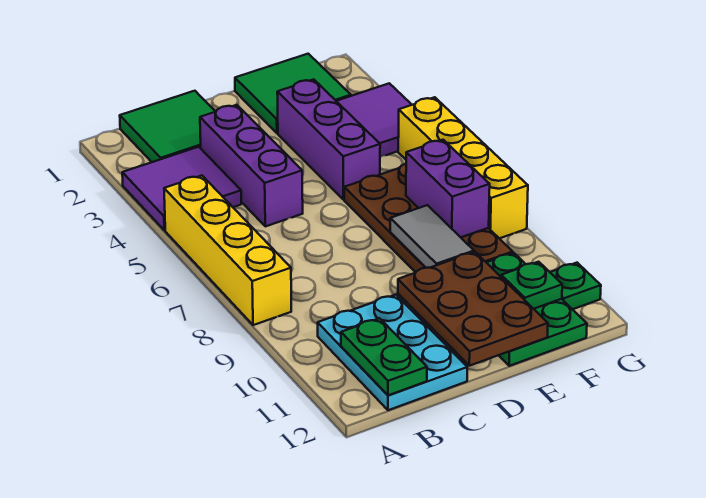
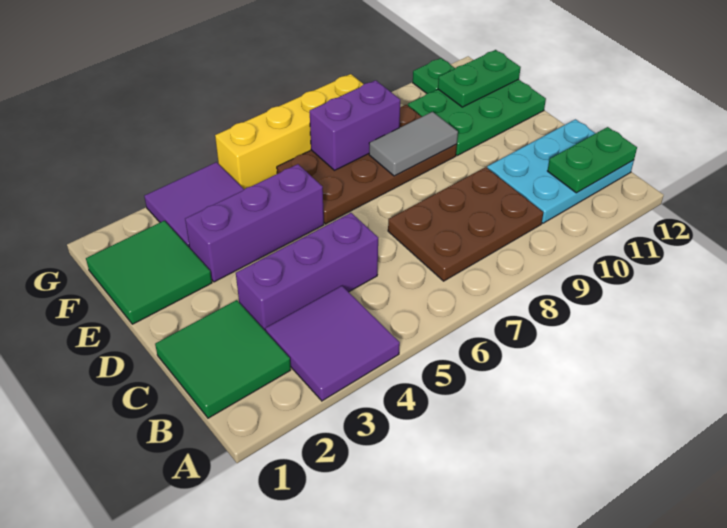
yellow 1x4 brick [164,176,291,325] -> none
brown 2x3 plate [398,252,548,366] -> brown 2x3 plate moved to [388,167,543,281]
green 1x1 plate [501,262,562,309] -> green 1x2 plate [438,50,521,107]

